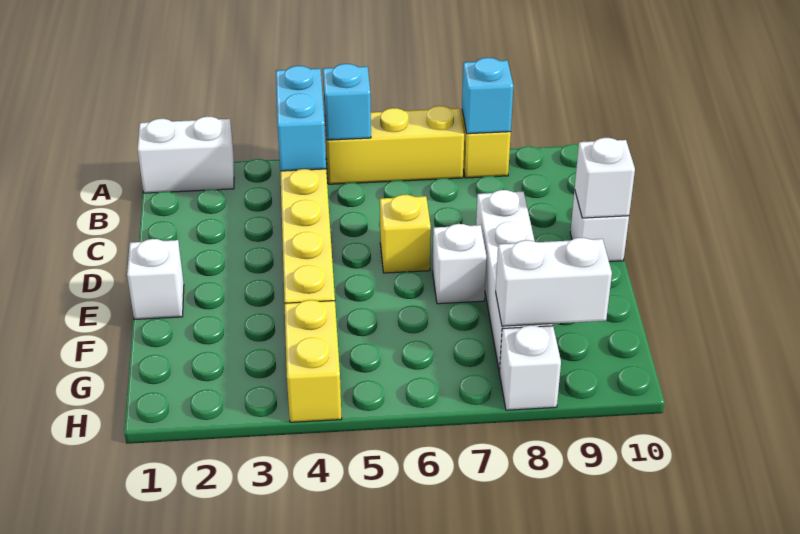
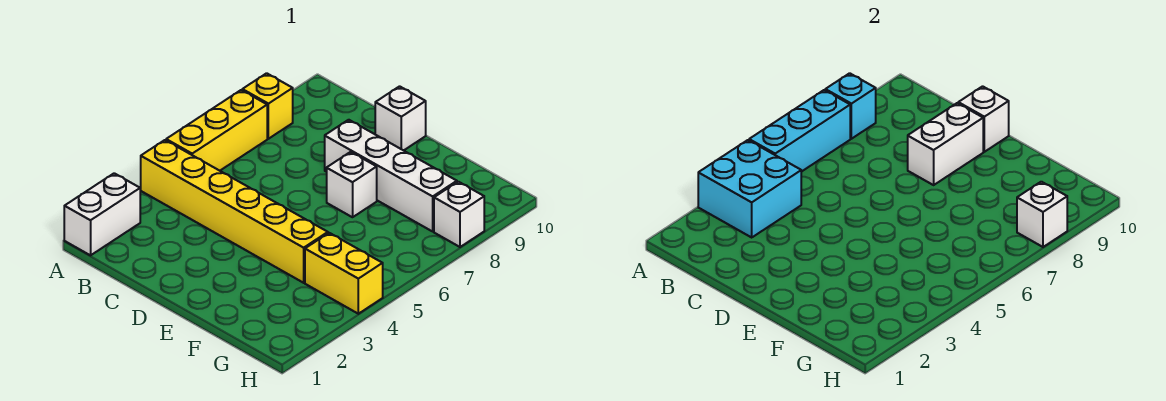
cyan 1x2 brick [276,66,326,171] -> cyan 2x2 brick [698,140,801,237]
cyan 1x1 brick [323,64,371,140] -> cyan 1x3 brick [749,90,850,172]
yellow 1x1 brick [380,195,431,273] -> none
white 1x1 brick [127,239,184,319] -> white 1x1 brick moved to [1017,182,1067,247]
white 1x2 brick [496,238,612,326] -> white 1x2 brick moved to [908,103,983,185]

